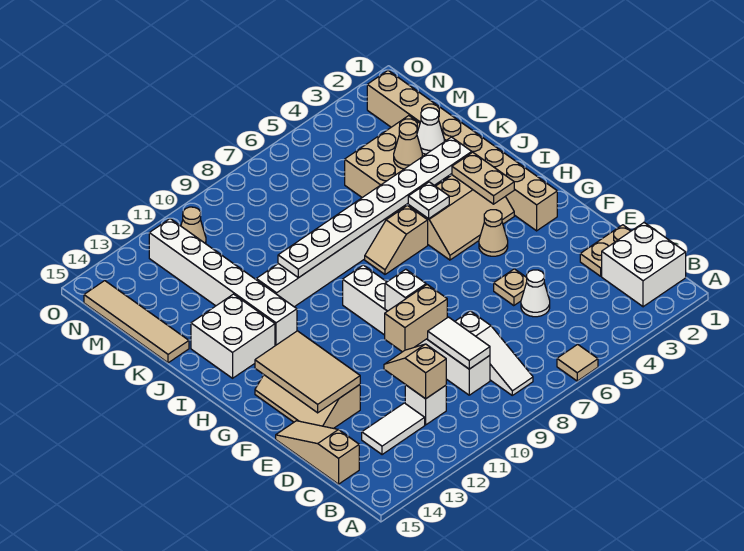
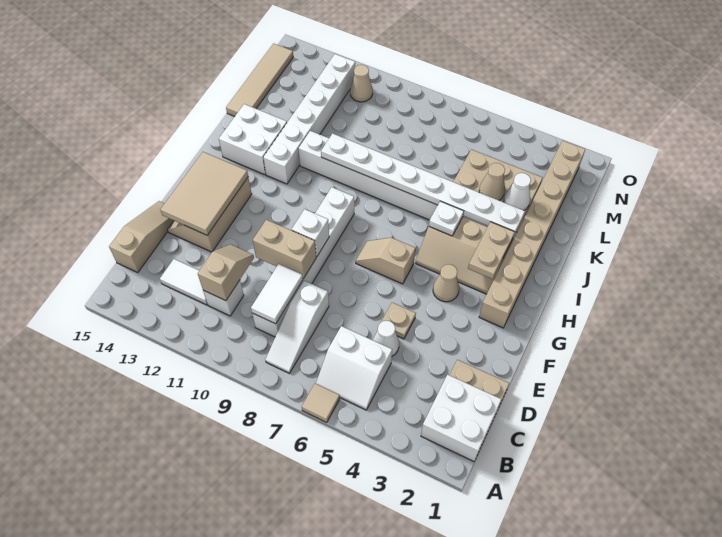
none -> white 2x2 slope [316,326,392,410]
tan 1x2 slope [365,206,428,274] -> tan 1x2 slope moved to [356,238,415,284]

